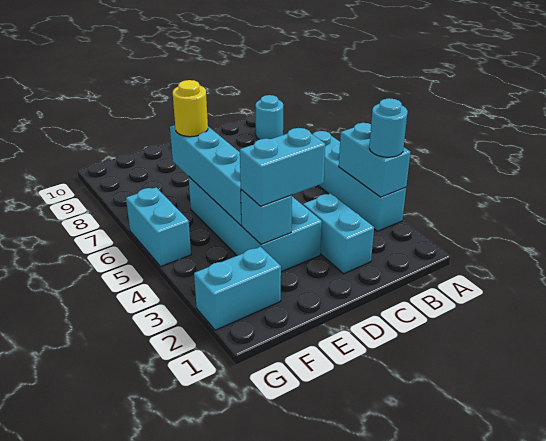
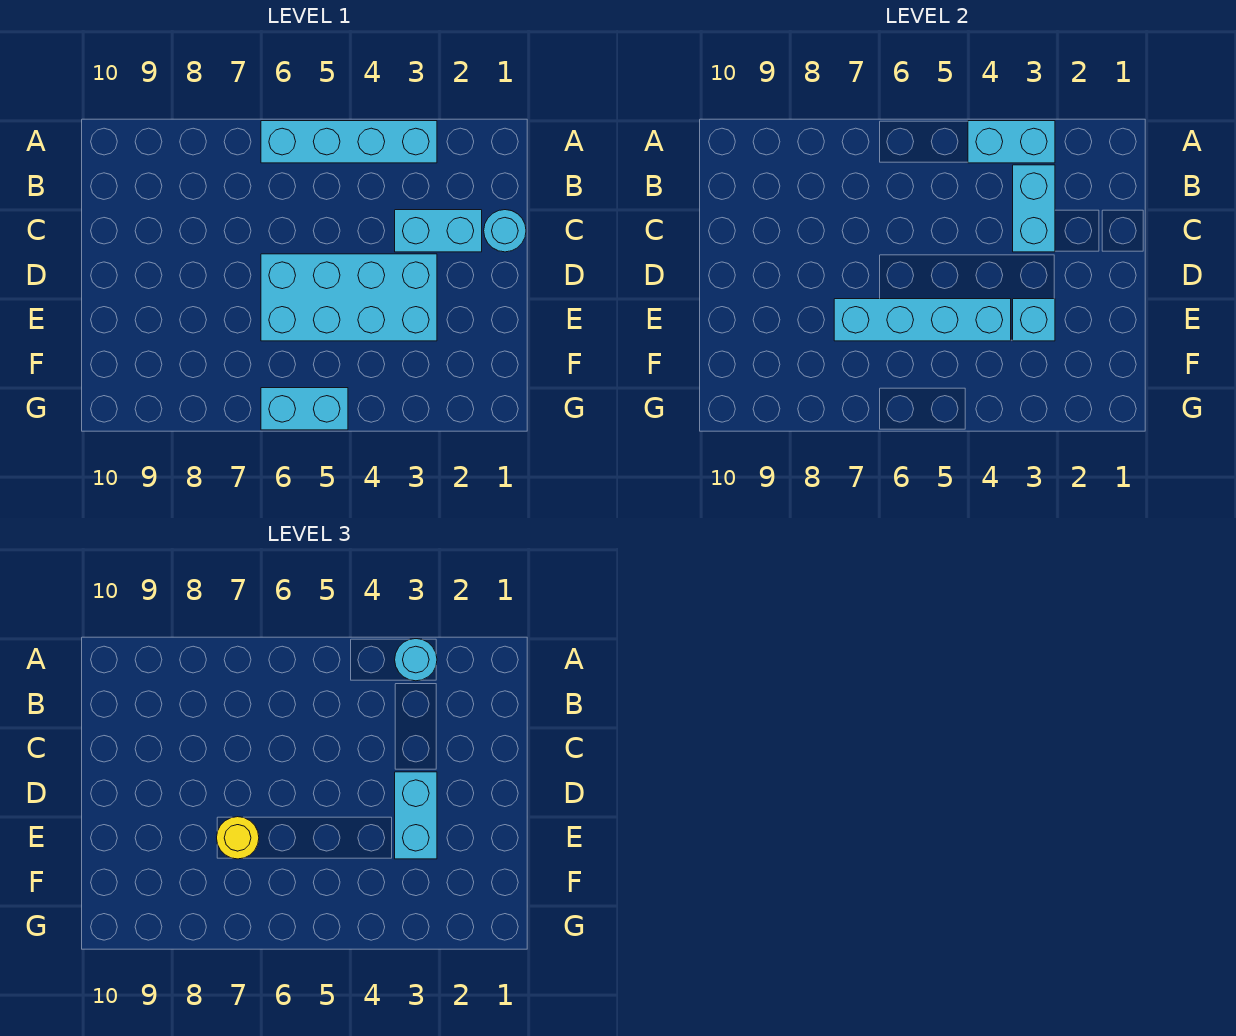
cyan 1x1 round brick [256,95,283,139] -> cyan 1x1 round brick moved to [484,210,526,252]
cyan 1x2 brick [194,247,281,330] -> cyan 1x2 brick moved to [1013,165,1055,252]

